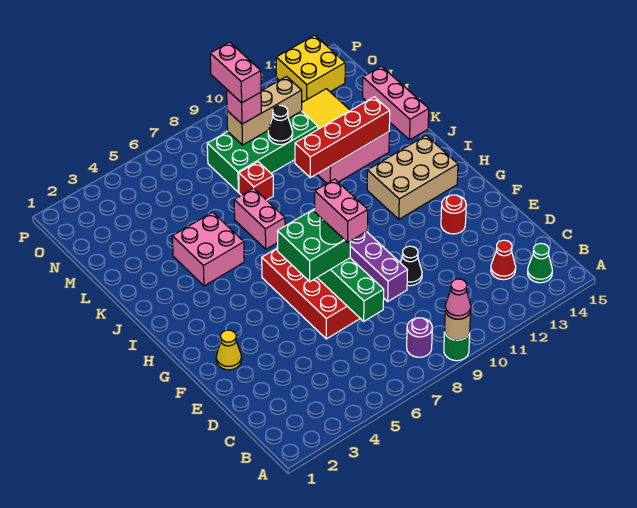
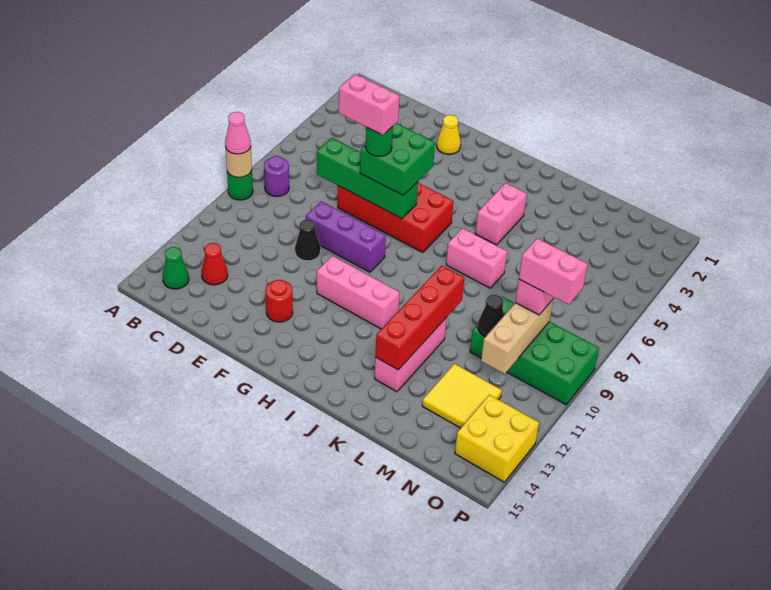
tan 2x3 brick [367,136,458,219] -> none
pink 2x2 brick [172,212,244,286] -> pink 1x2 brick [475,183,527,245]
pink 1x3 brick [363,66,429,140] -> pink 1x3 brick moved to [317,256,399,329]
red 1x1 brick [239,162,273,200] -> none
green 2x4 brick [207,111,318,192] -> green 2x4 brick turned to [470,297,599,405]

